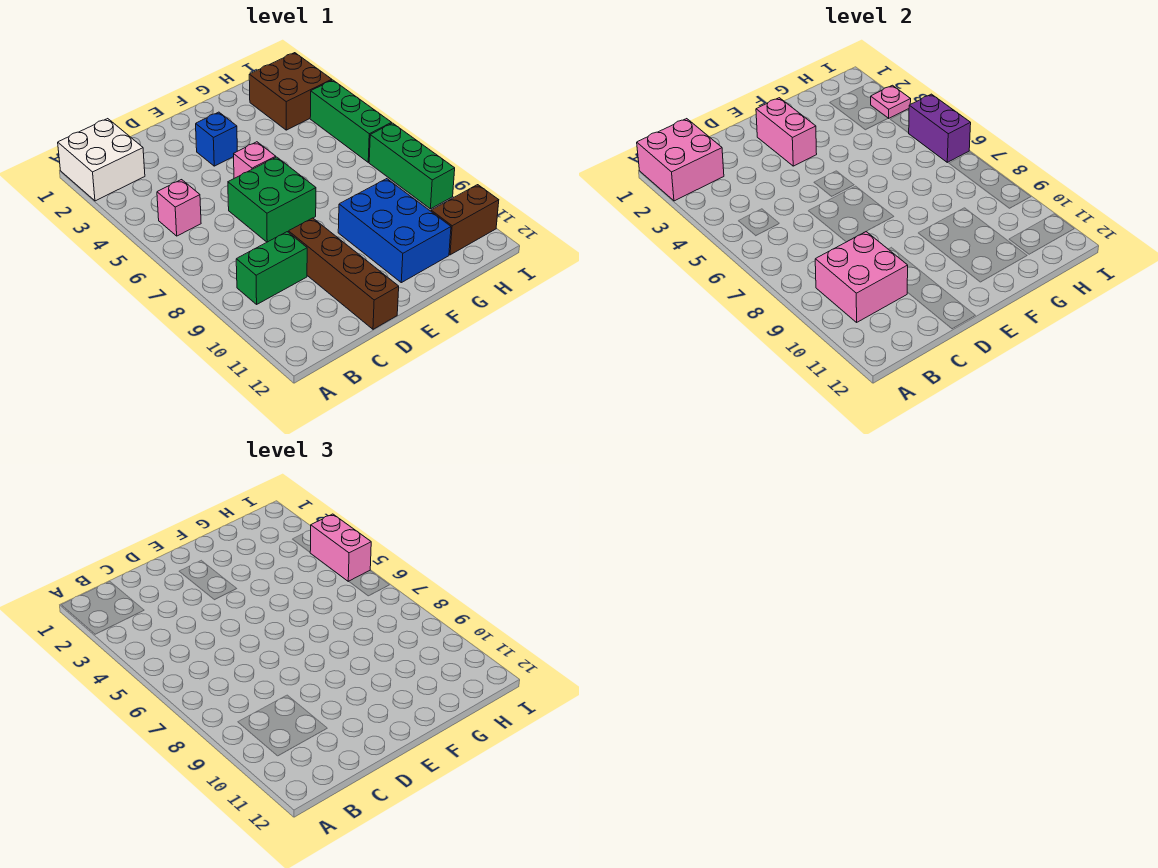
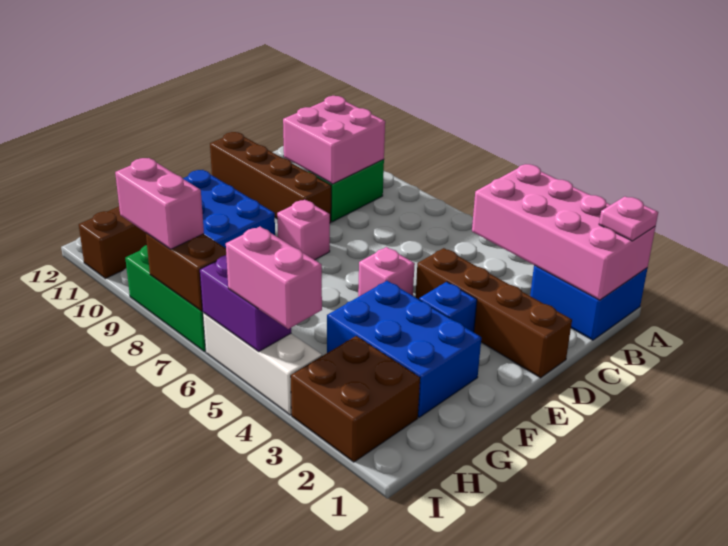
white 2x2 brick [58,119,145,201] -> blue 2x2 brick [530,265,648,340]
pink 2x2 brick [637,119,724,201] -> pink 2x4 brick [472,164,655,300]
pink 1x1 brick [157,180,201,236] -> pink 1x1 brick moved to [277,200,330,260]
none -> brown 1x4 brick [416,248,572,378]
green 2x2 brick [228,157,316,242] -> none
pink 1x2 brick [756,98,817,166] -> pink 1x2 brick moved to [115,158,204,249]
none -> blue 2x3 brick [327,281,481,417]
pink 1x1 plate [871,85,911,118] -> pink 1x1 plate moved to [599,197,658,241]
green 1x3 brick [310,80,392,162] -> white 1x3 brick [203,313,322,415]
none -> brown 1x2 brick [146,233,226,311]

